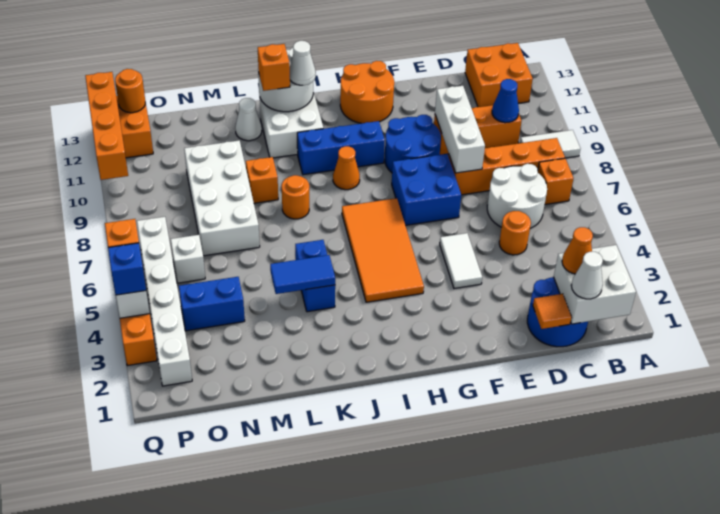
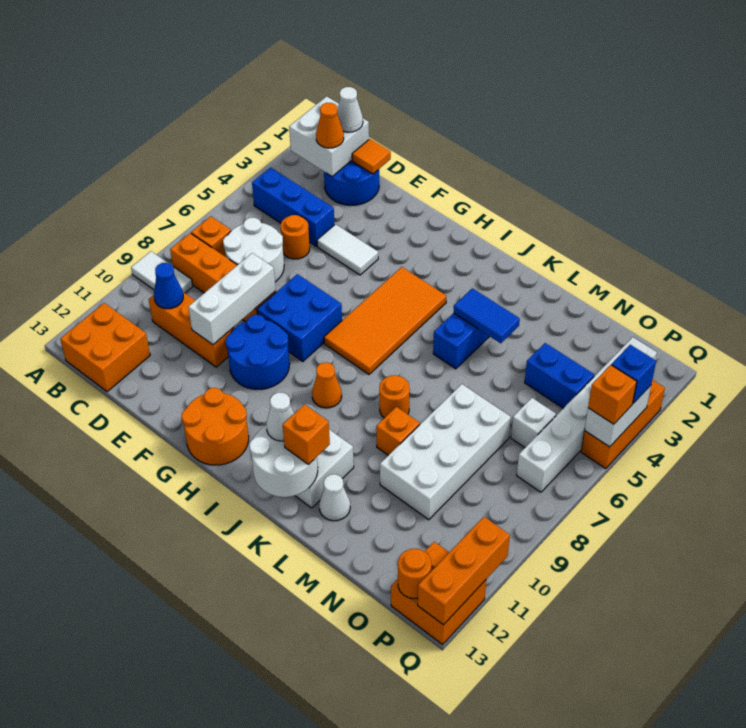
white 1x2 tile [440,233,482,289] -> white 1x2 tile turned to [317,224,378,275]
blue 1x3 brick [297,121,385,175] -> blue 1x3 brick moved to [252,168,334,246]
orange 1x4 brick [85,72,128,180] -> orange 1x3 brick [418,517,510,625]

